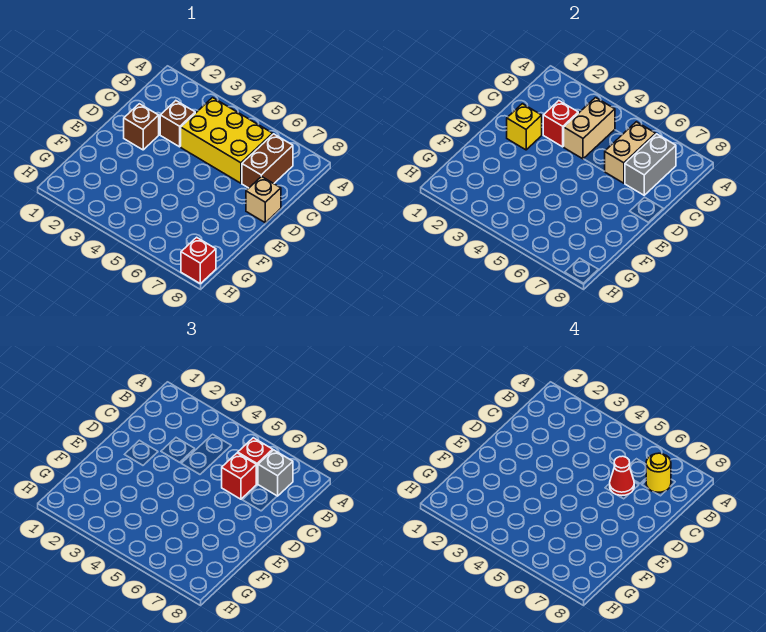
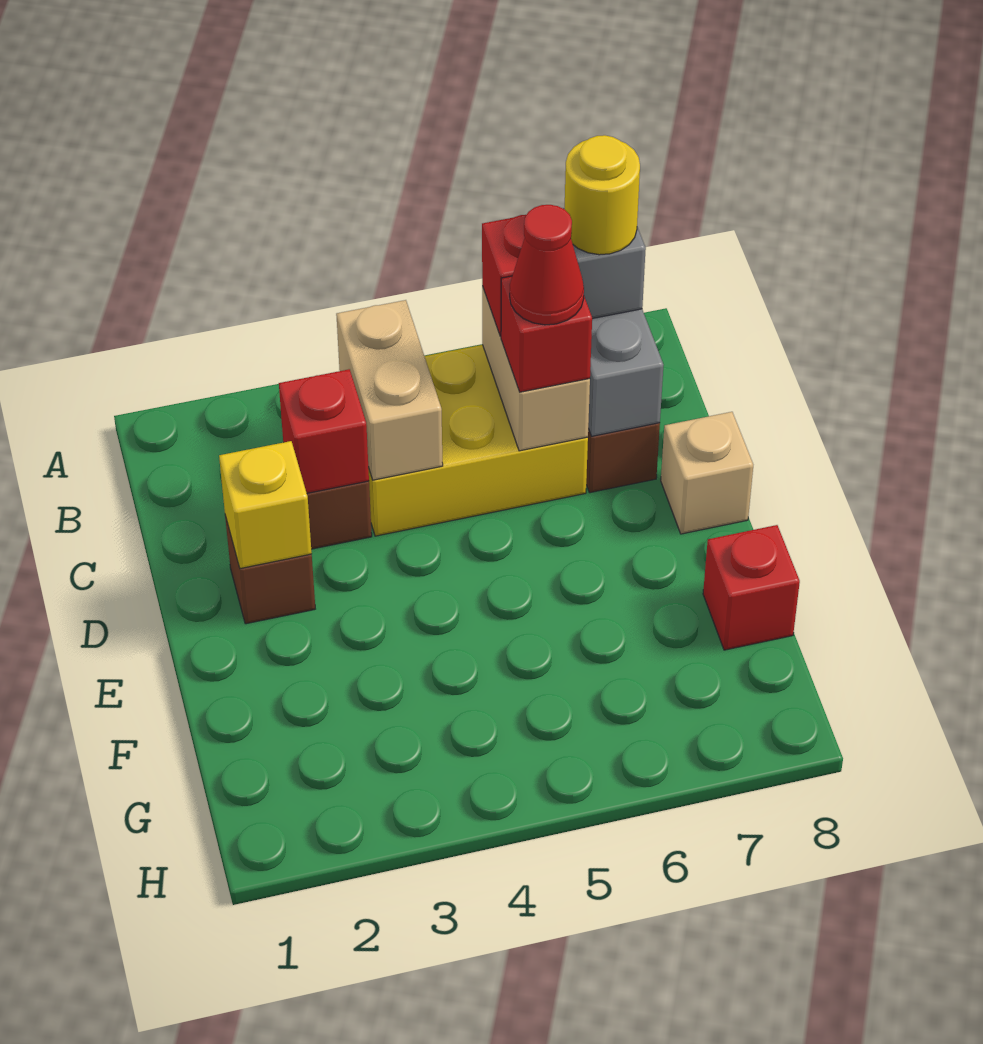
red 1x1 brick [181,237,216,284] -> red 1x1 brick moved to [703,525,800,650]

